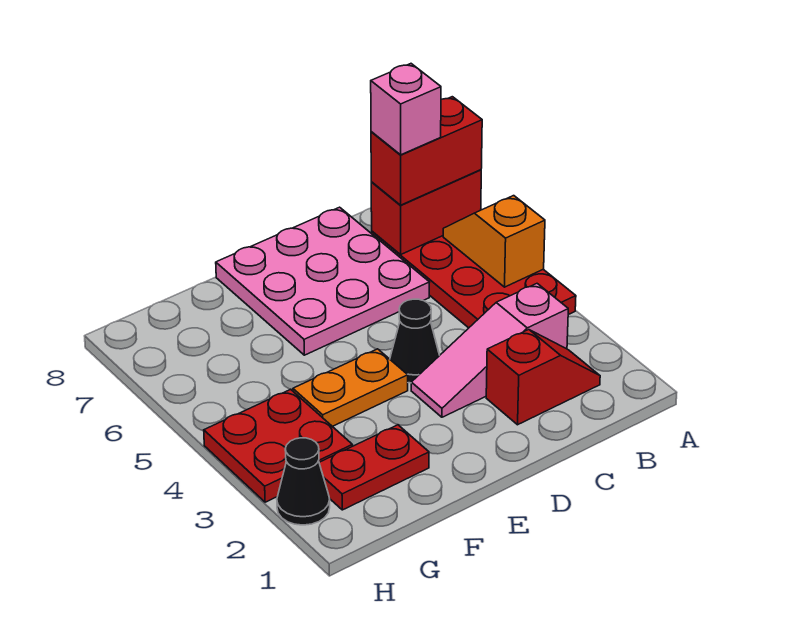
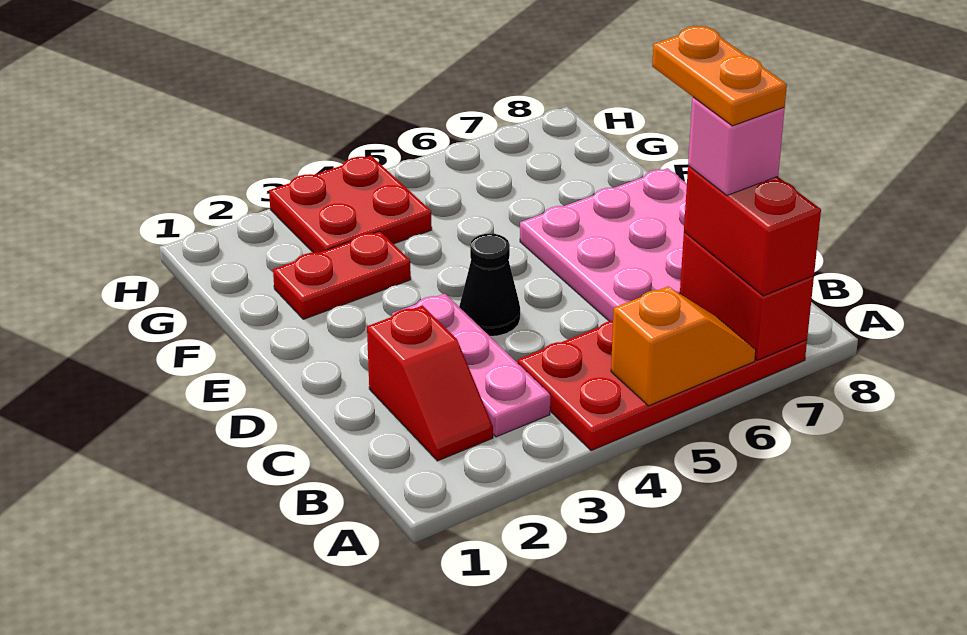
pink 1x3 slope [411,284,568,417] -> pink 1x3 plate [392,294,550,437]
orange 1x2 plate [293,349,408,426] -> orange 1x2 plate moved to [652,26,787,126]
red 1x2 plate [319,425,429,510] -> red 1x2 plate turned to [273,231,411,319]
black 1x1 cone [277,438,330,525] -> none

